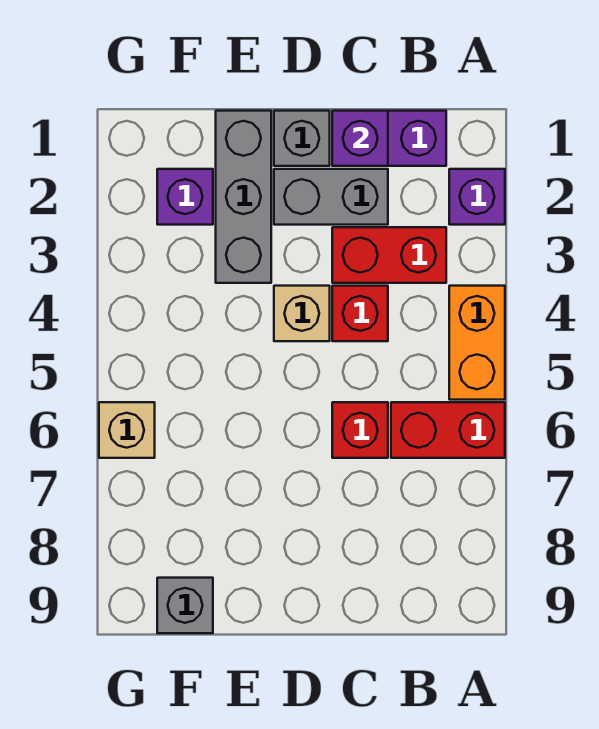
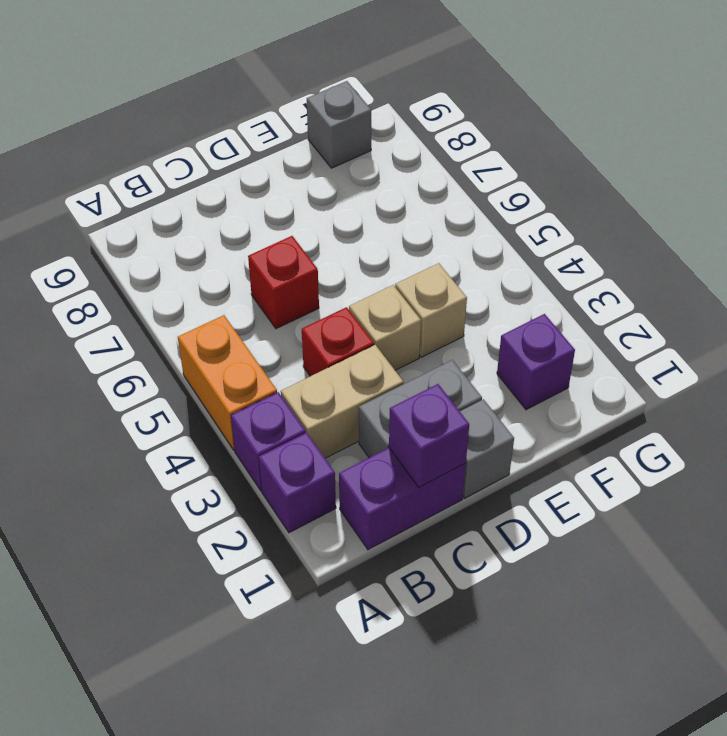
none -> purple 1x1 brick [231,392,306,491]
red 1x2 brick [391,402,505,458] -> none
red 1x2 brick [332,227,446,283] -> tan 1x2 brick [281,345,403,458]
grey 1x3 brick [216,111,271,283] -> none
tan 1x1 brick [99,402,155,458] -> tan 1x1 brick moved to [395,263,467,357]

